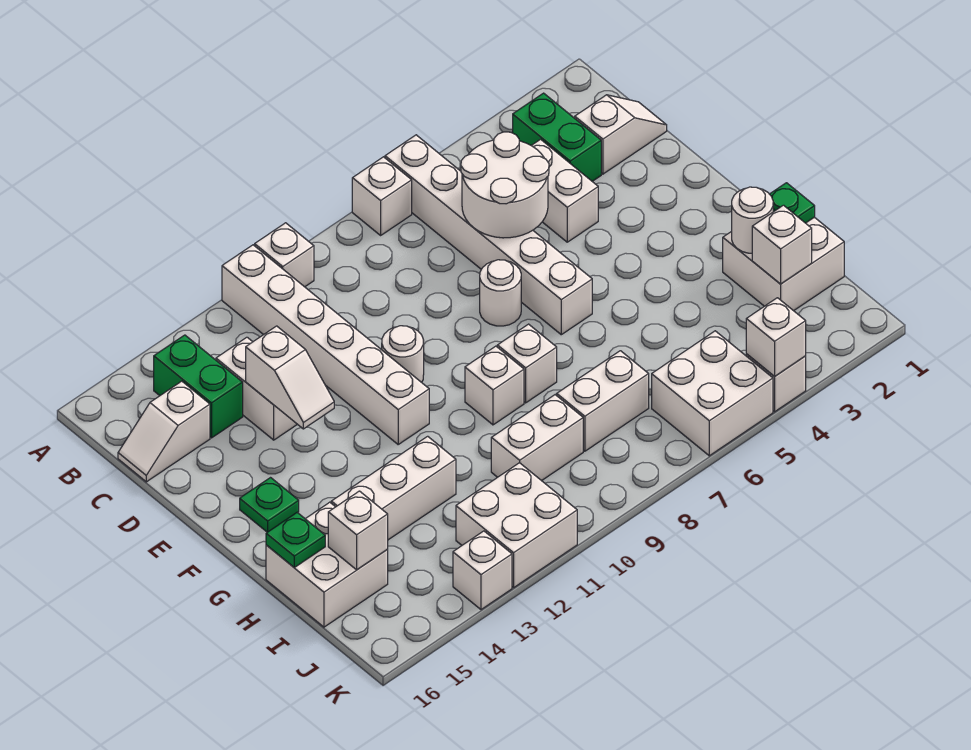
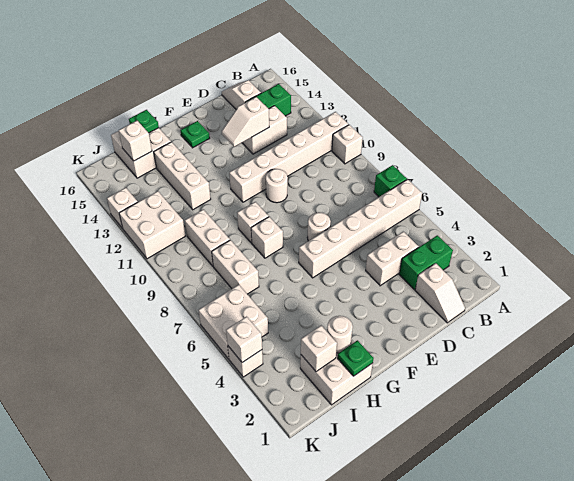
white 1x1 brick [352,157,412,235] -> green 1x1 brick [374,165,407,197]
white 2x2 round brick [461,132,549,238] -> none

